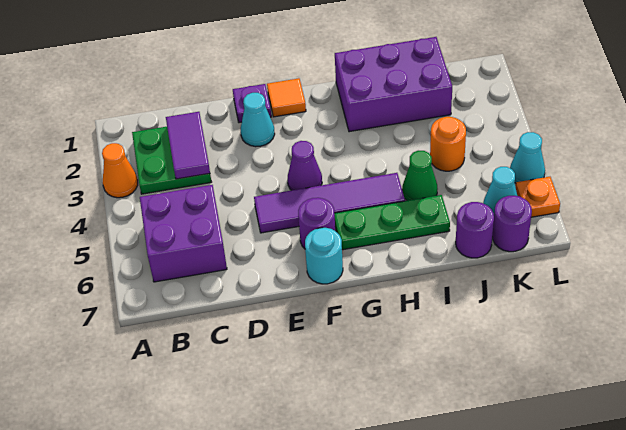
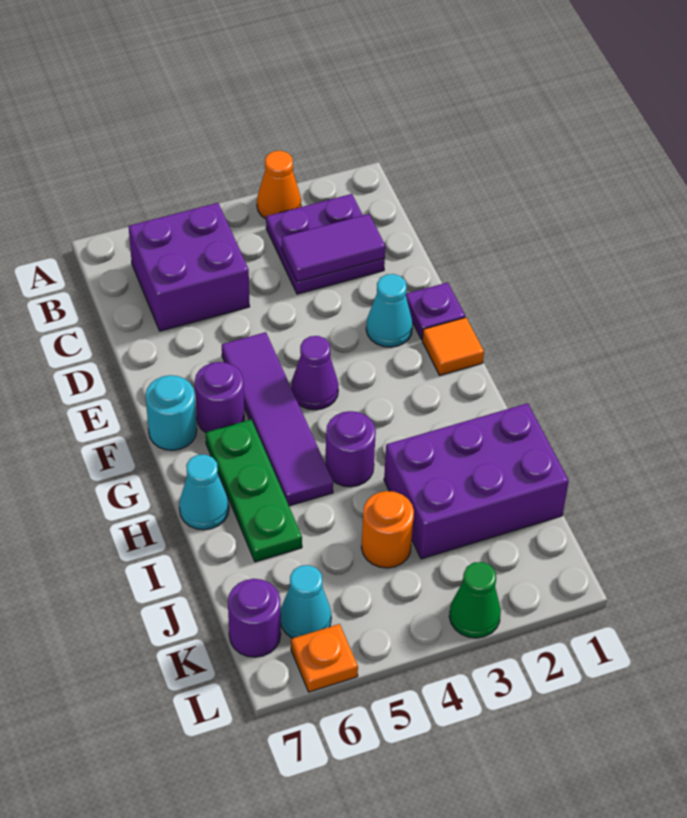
green 2x2 plate [132,127,211,194] -> purple 2x2 plate [266,194,385,294]
purple 2x3 brick [335,37,452,132] -> purple 2x3 brick turned to [384,403,569,559]
green 1x1 cone [402,151,438,201] -> green 1x1 cone moved to [449,562,501,638]
purple 1x1 round brick [456,202,494,258] -> purple 1x1 round brick moved to [325,411,376,487]
cyan 1x1 cone [510,132,545,183] -> cyan 1x1 cone moved to [179,454,229,530]

